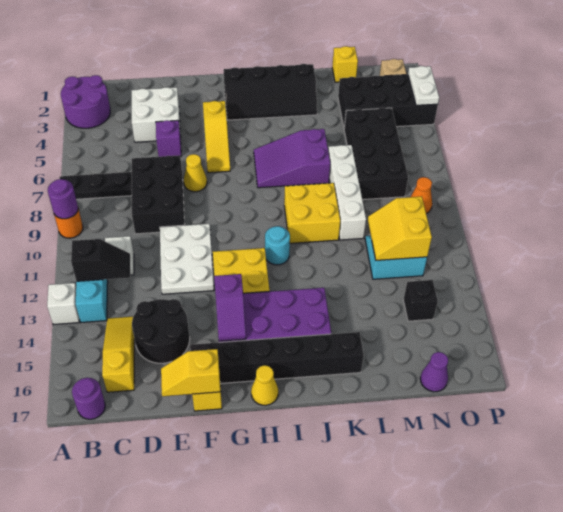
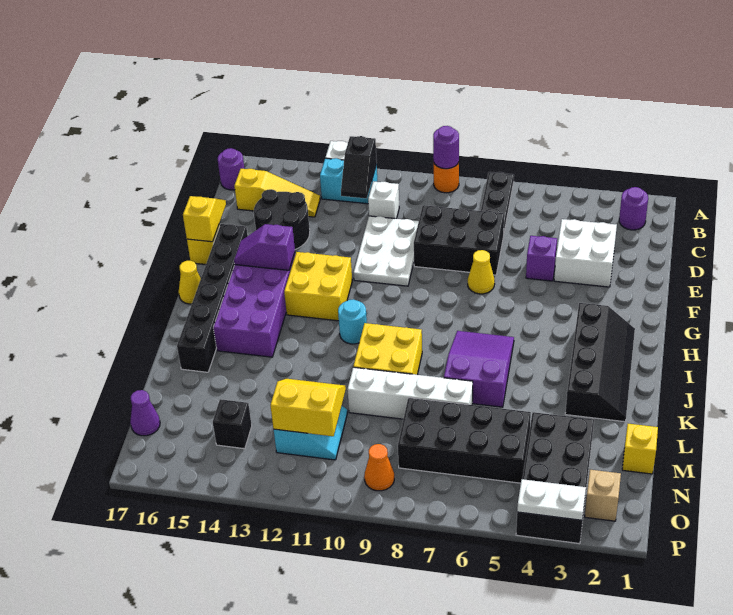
purple 2x2 round brick [61,75,110,128] -> purple 1x1 round brick [619,187,648,230]
white 2x3 plate [160,224,214,294] -> white 2x3 plate turned to [354,216,419,286]
yellow 1x3 slope [203,101,230,173] -> none
black 2x4 slope [224,64,317,120] -> black 2x4 slope turned to [565,303,635,422]

